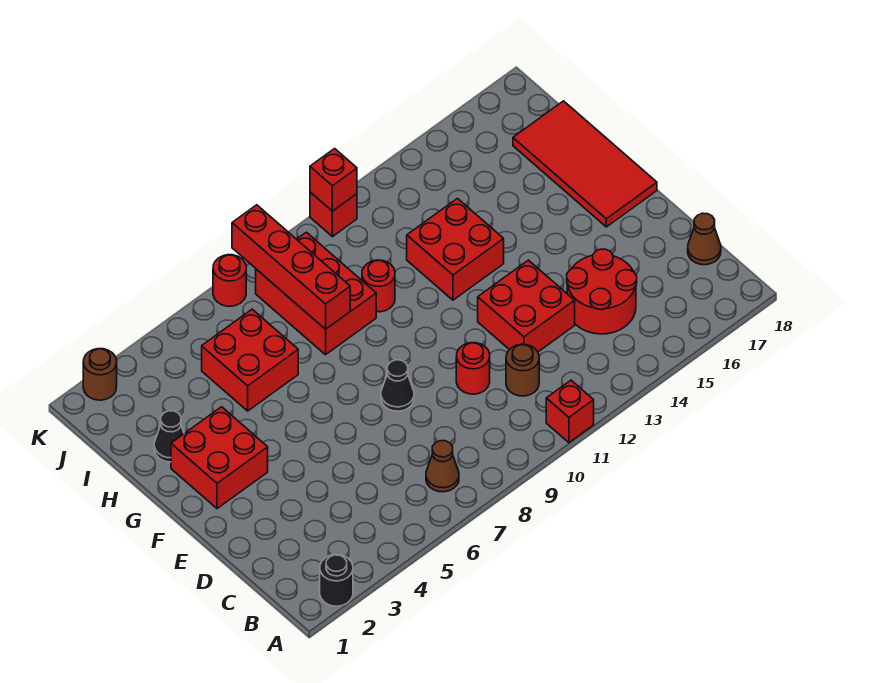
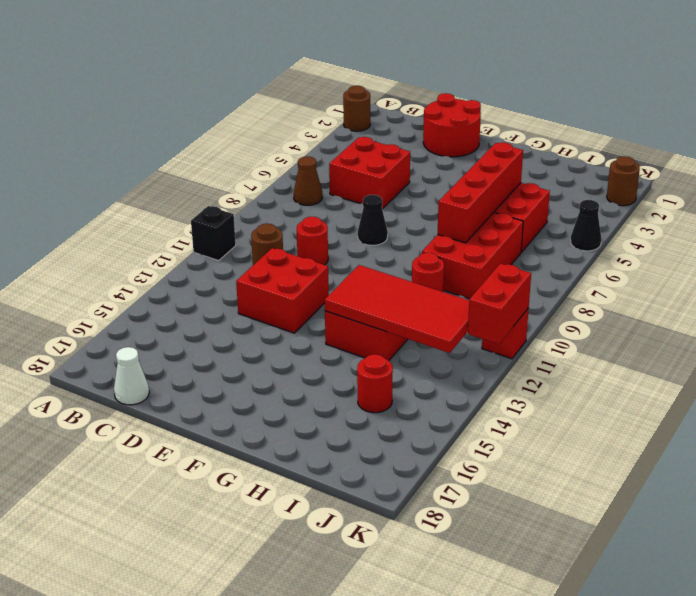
black 1x1 round brick [320,555,353,606] -> brown 1x1 round brick [343,86,370,131]
red 1x1 brick [546,380,594,443] -> black 1x1 brick [191,206,236,261]
red 2x2 round brick [567,249,637,334] -> red 2x2 round brick moved to [423,93,481,157]
brown 1x1 cone [688,213,721,265] -> white 1x1 cone [114,347,149,405]
red 2x2 brick [171,407,268,509] -> red 2x2 brick moved to [329,137,410,209]
red 2x4 tile [513,101,657,227] -> red 2x4 tile moved to [325,265,469,353]
black 1x1 cone [154,411,184,462] -> black 1x1 cone moved to [571,200,601,251]
red 2x3 brick [256,232,376,355] -> red 2x3 brick turned to [422,213,523,299]
red 1x4 brick [232,205,350,329] -> red 1x4 brick turned to [438,142,523,243]
red 1x1 round brick [213,255,246,306] -> red 1x1 round brick moved to [357,354,393,413]
red 1x1 brick [310,149,357,211] -> red 1x2 brick [468,264,531,344]

